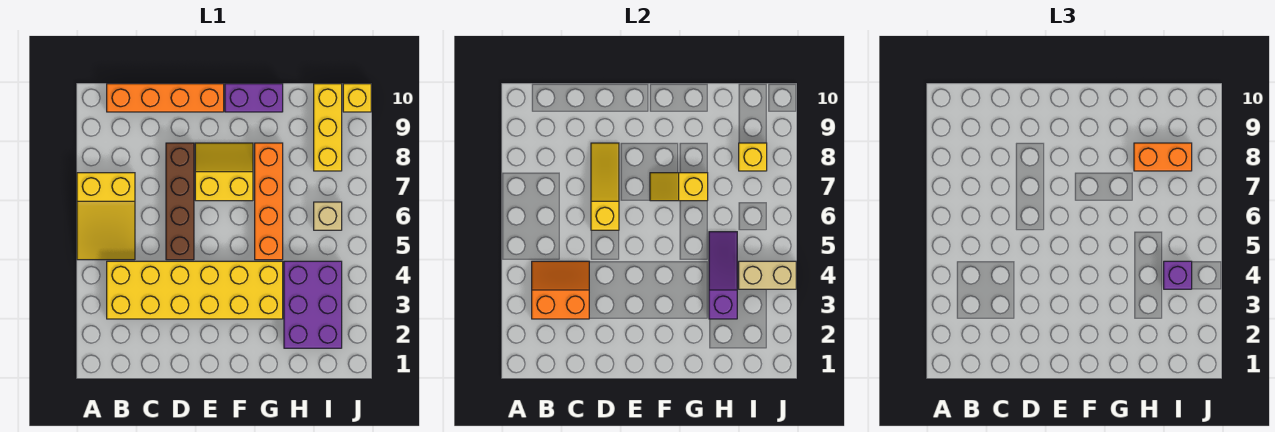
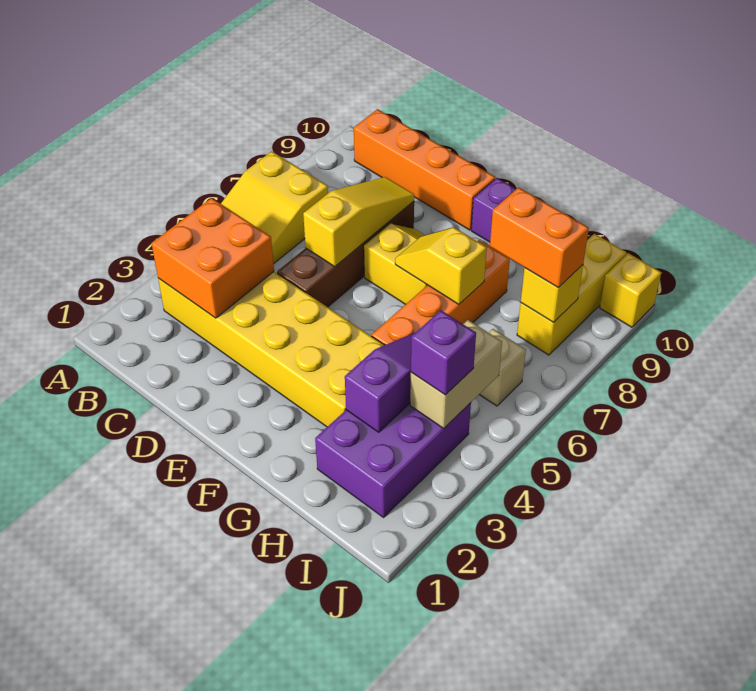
orange 2x2 slope [532,261,589,319] -> orange 2x2 brick [152,198,274,318]
tan 1x2 brick [739,261,796,289] -> tan 1x2 brick turned to [410,320,502,429]

